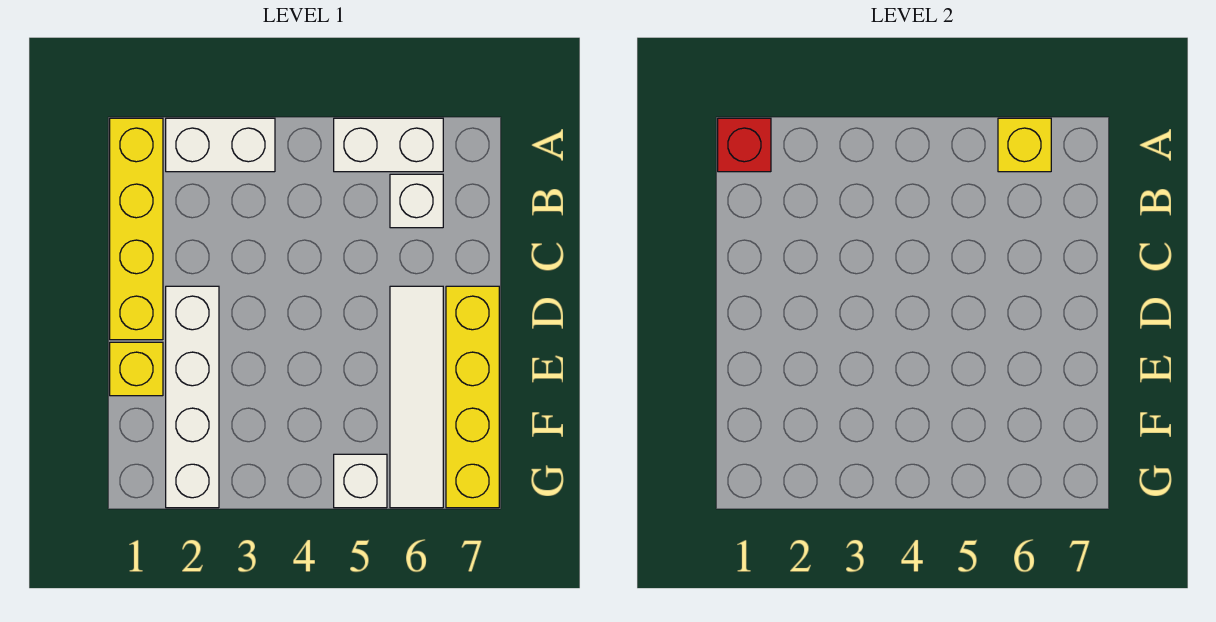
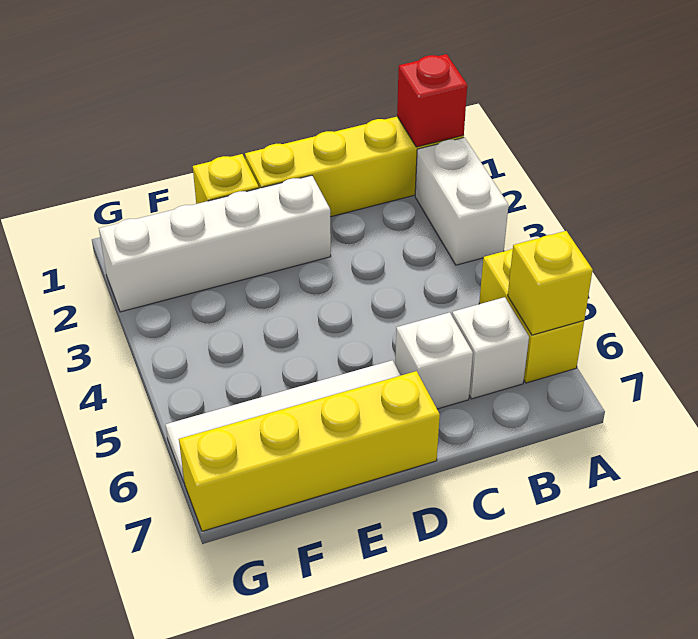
white 1x2 brick [334,118,443,172] -> yellow 1x2 brick [479,249,584,383]
white 1x1 brick [334,454,387,508] -> white 1x1 brick moved to [395,312,473,409]

